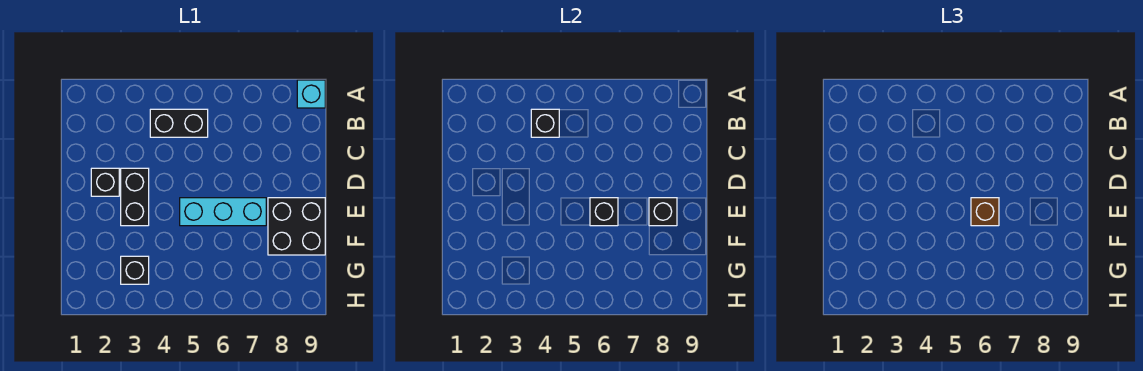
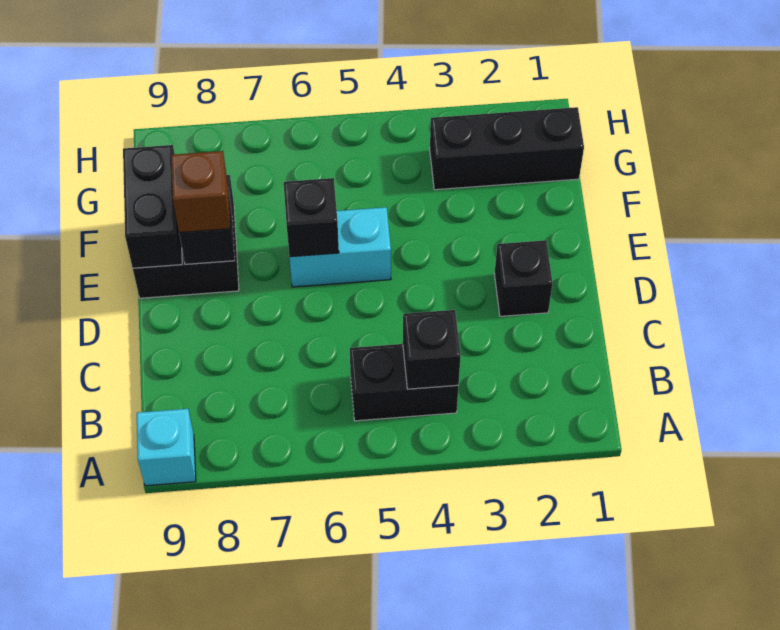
black 1x2 brick [121,168,149,226] -> black 1x2 brick moved to [123,145,182,268]
cyan 1x3 brick [180,198,266,226] -> cyan 1x2 brick [289,207,391,287]
brown 1x1 brick [971,198,999,226] -> brown 1x1 brick moved to [171,151,230,233]
black 1x1 brick [121,256,149,284] -> black 1x3 brick [430,107,584,190]

